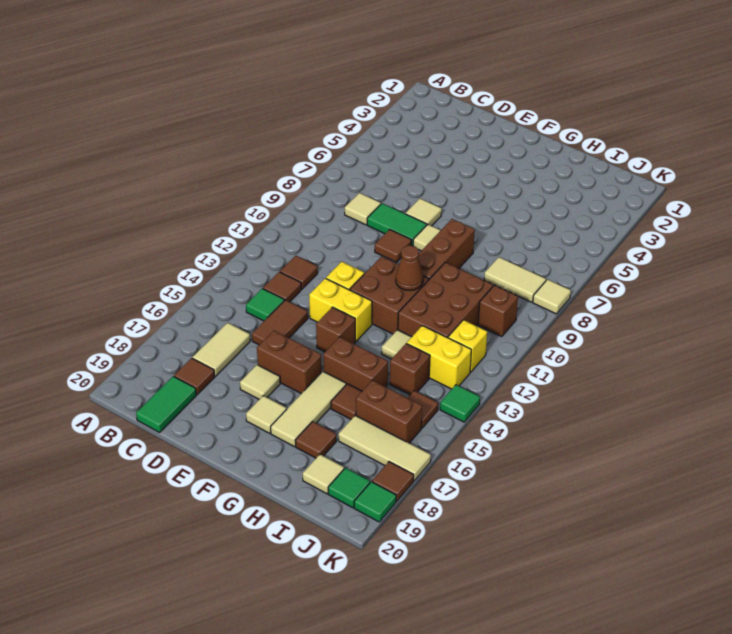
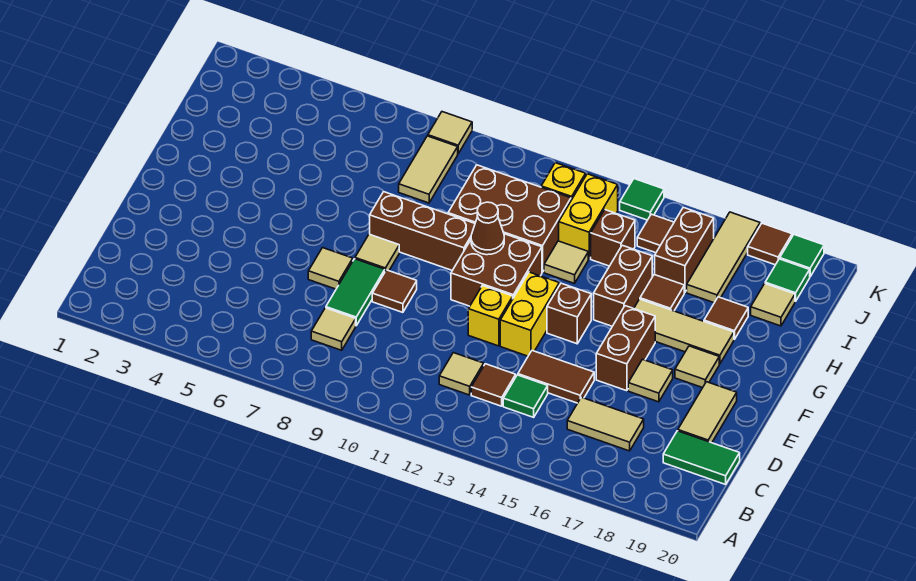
brown 1x1 tile [280,256,318,289] -> tan 1x1 tile [439,353,484,395]
brown 1x1 tile [174,358,215,395] -> none
none -> tan 1x2 tile [678,382,737,443]
brown 1x1 brick [478,285,518,337] -> none

